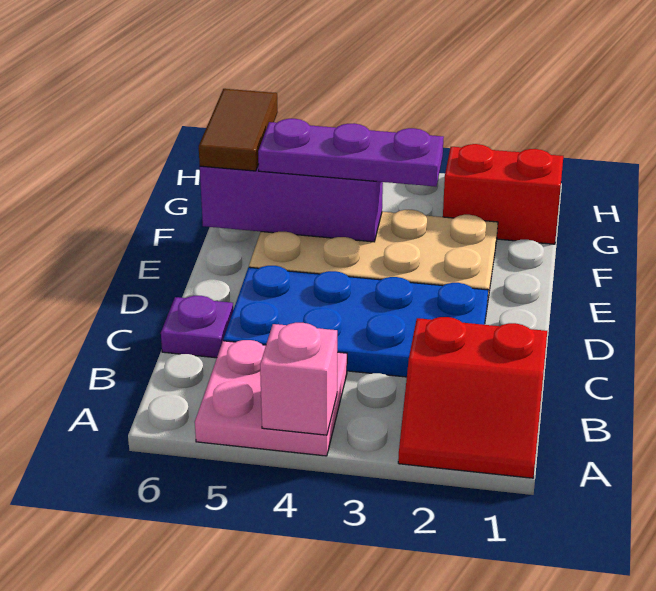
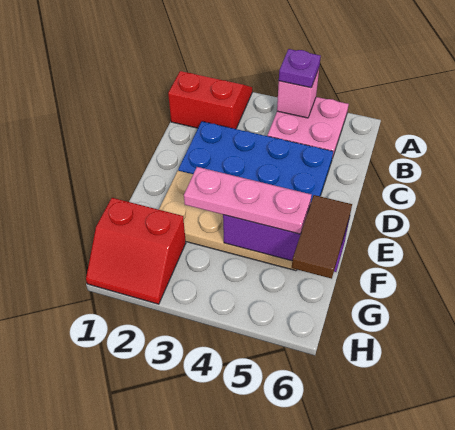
purple 1x1 plate [161,296,233,358] -> purple 1x1 plate moved to [279,49,321,88]
purple 1x3 plate [258,119,444,187] -> pink 1x3 plate [184,167,311,234]

